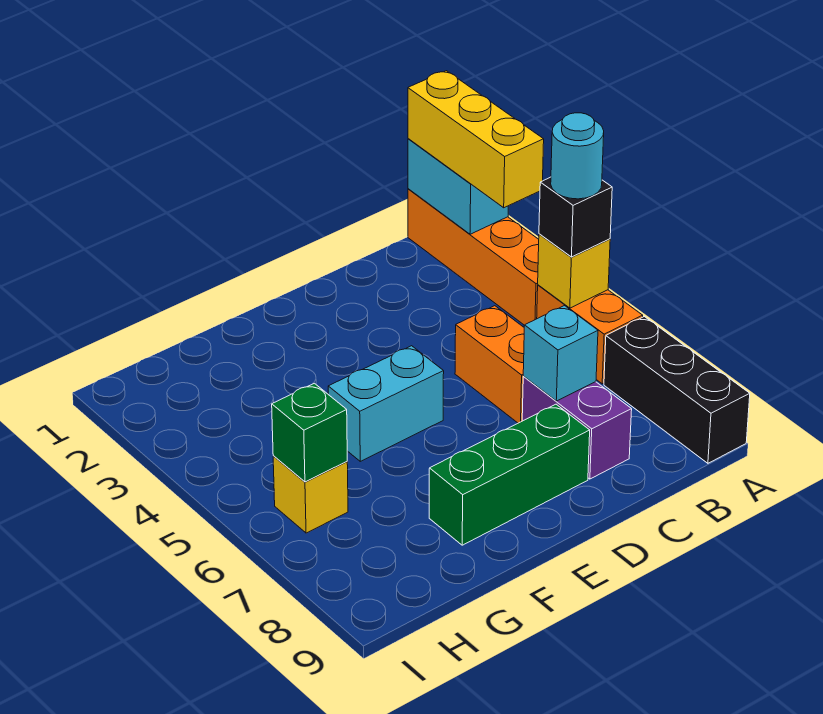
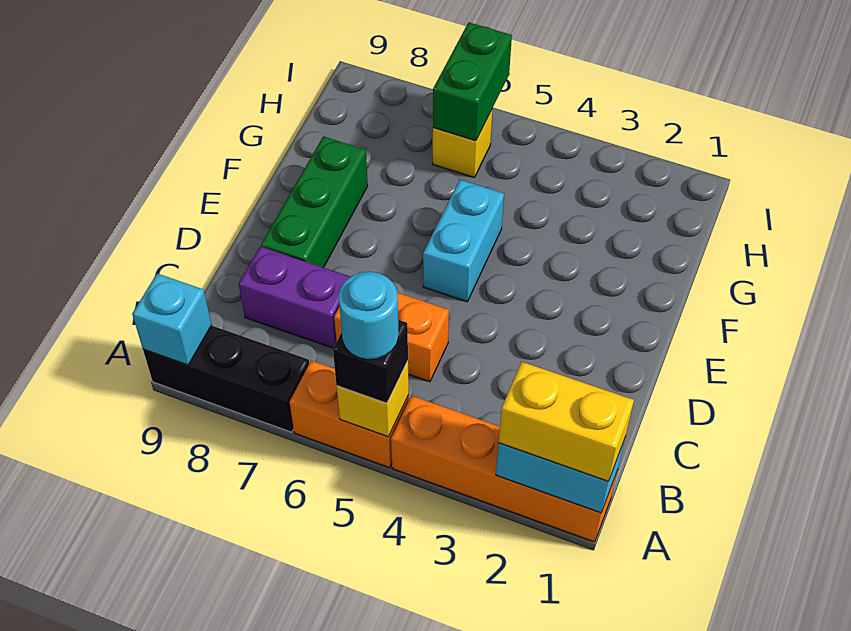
yellow 1x3 brick [408,71,544,208] -> yellow 1x2 brick [499,362,634,481]
cyan 1x1 brick [523,306,598,401] -> cyan 1x1 brick moved to [132,273,212,365]
green 1x1 brick [272,383,347,482] -> green 1x2 brick [433,22,512,141]

